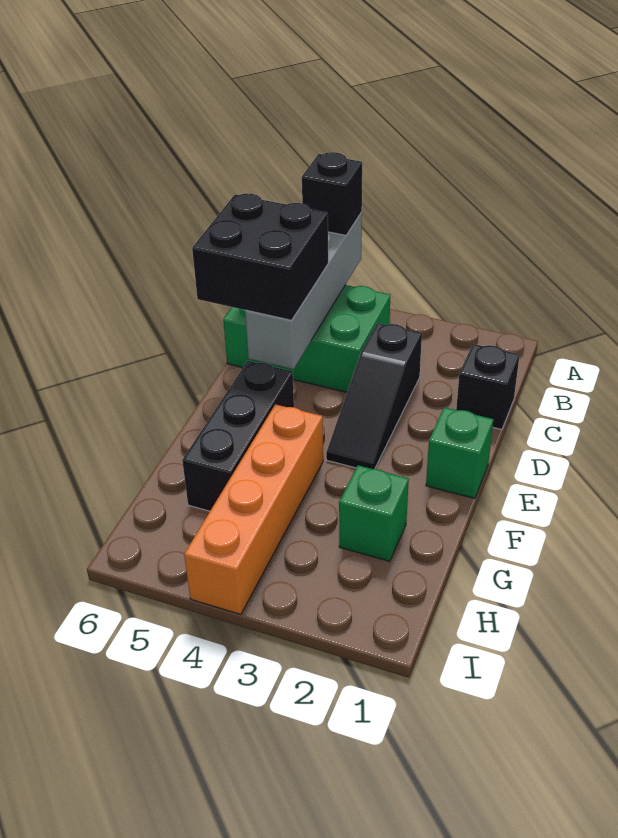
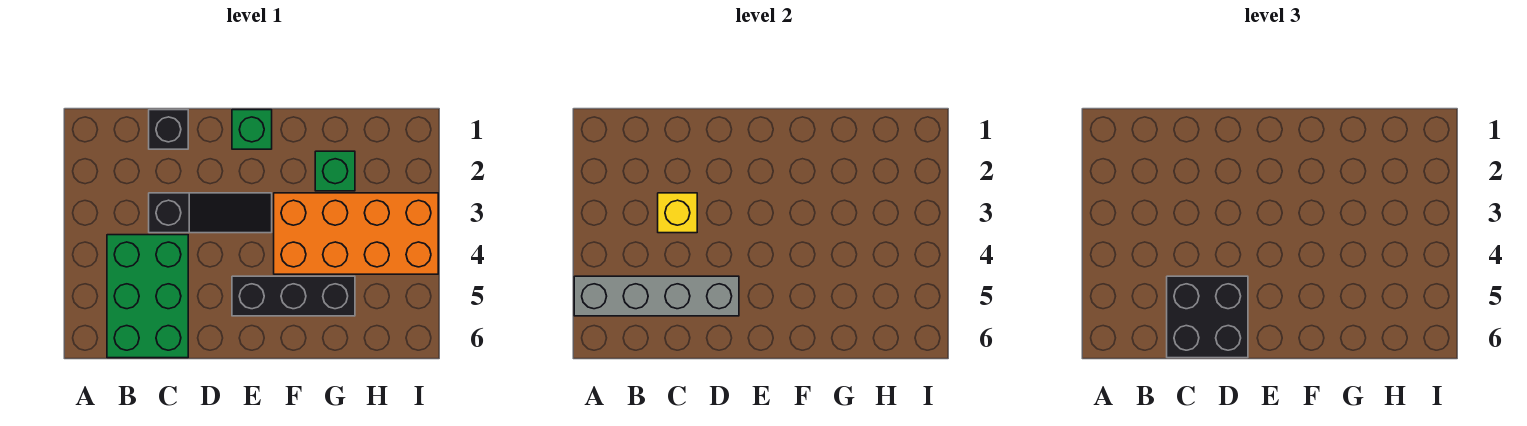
black 1x1 brick [302,152,362,235] -> none
none -> yellow 1x1 brick [658,193,697,233]
orange 1x4 brick [184,404,323,615] -> orange 2x4 brick [274,193,438,274]

